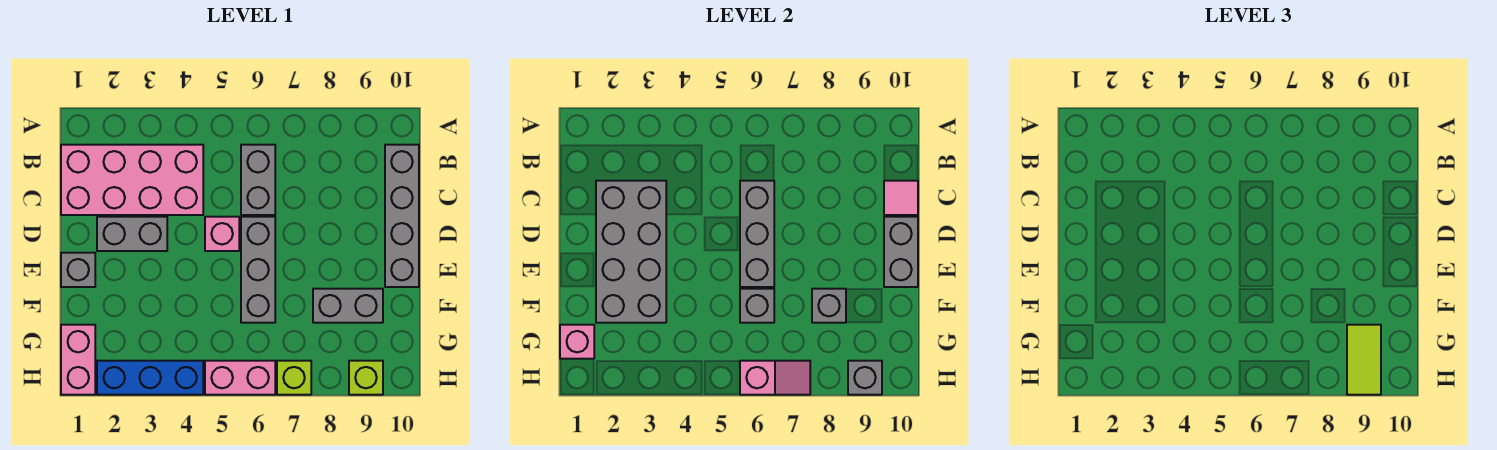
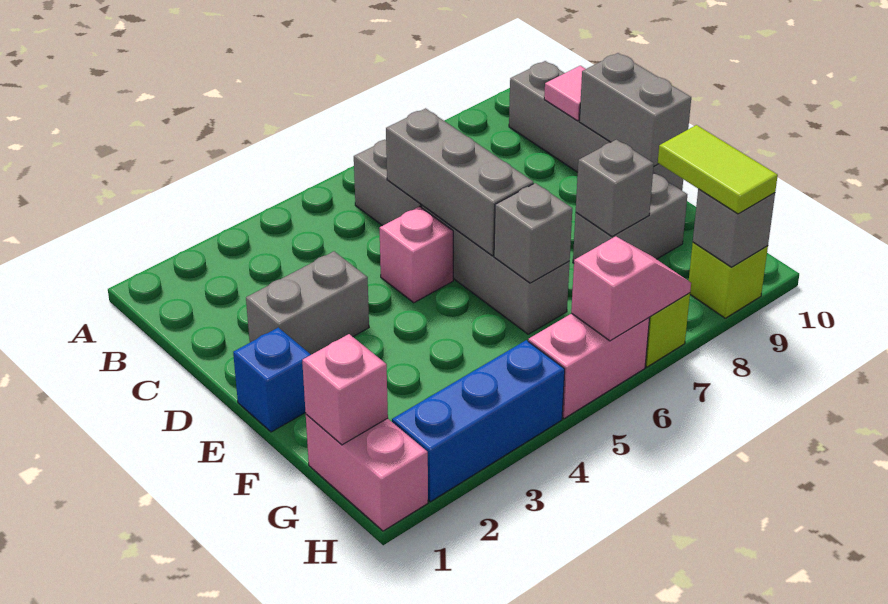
pink 2x4 brick [61,145,203,215] -> none
grey 2x4 brick [596,181,666,323] -> none
grey 1x1 brick [61,253,95,287] -> blue 1x1 brick [233,328,311,432]

